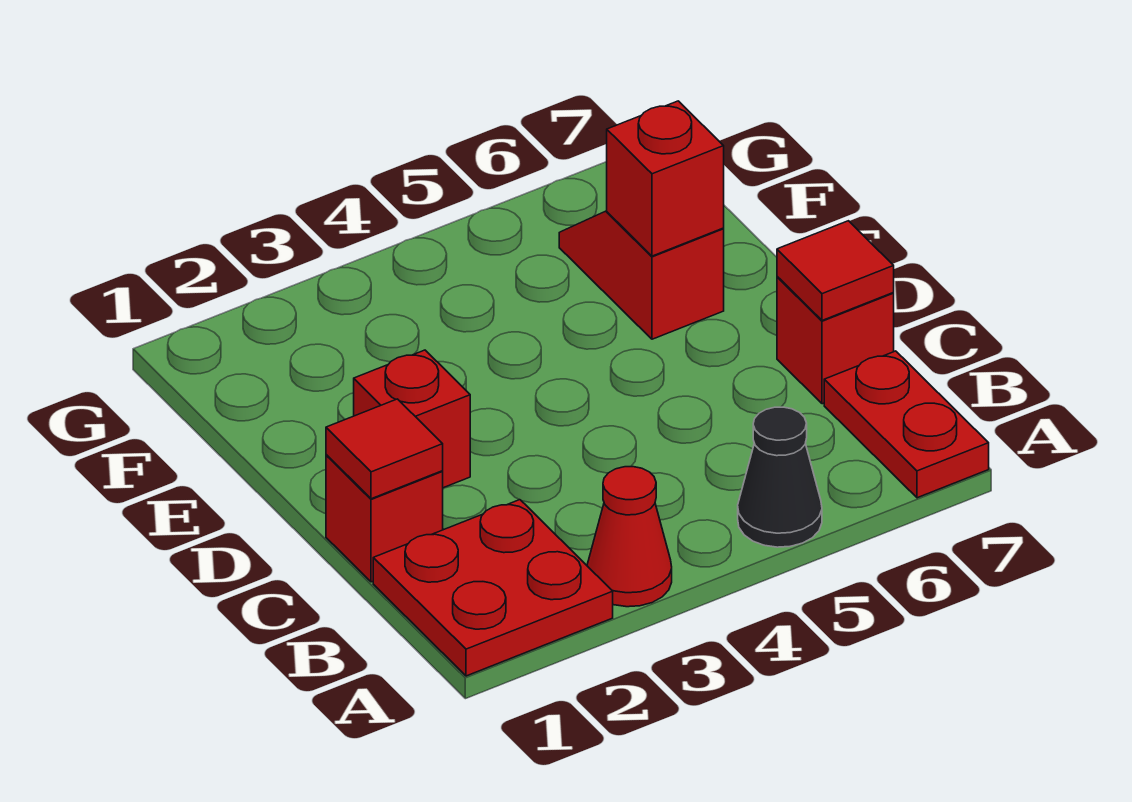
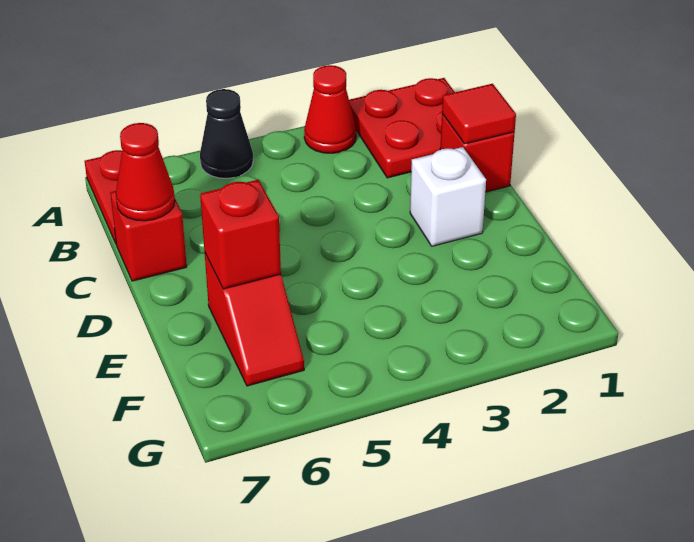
red 1x1 tile [777,221,894,320] -> red 1x1 cone [116,123,175,221]
red 1x1 brick [354,350,470,488] -> white 1x1 brick [410,147,486,246]

